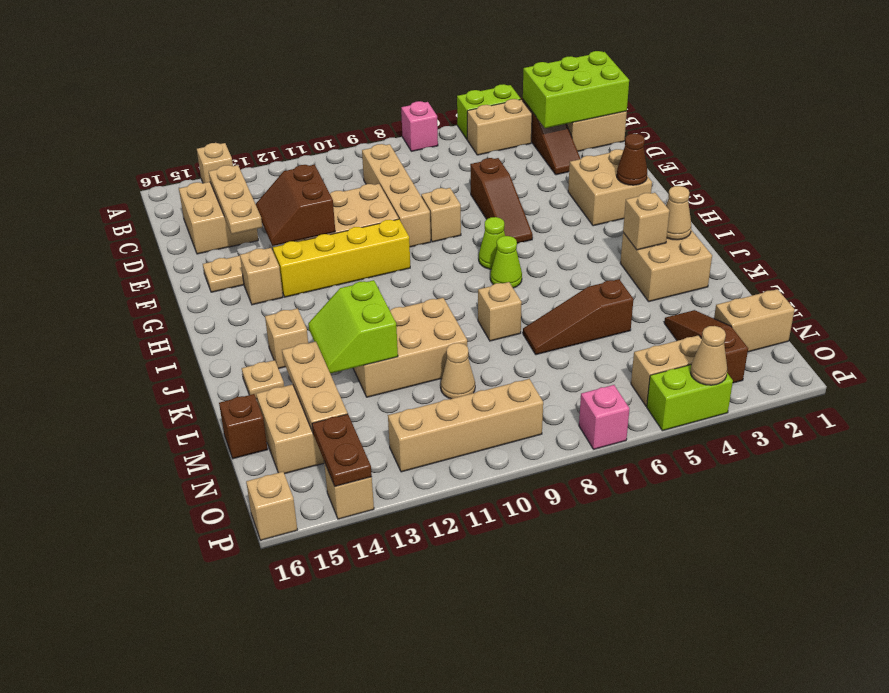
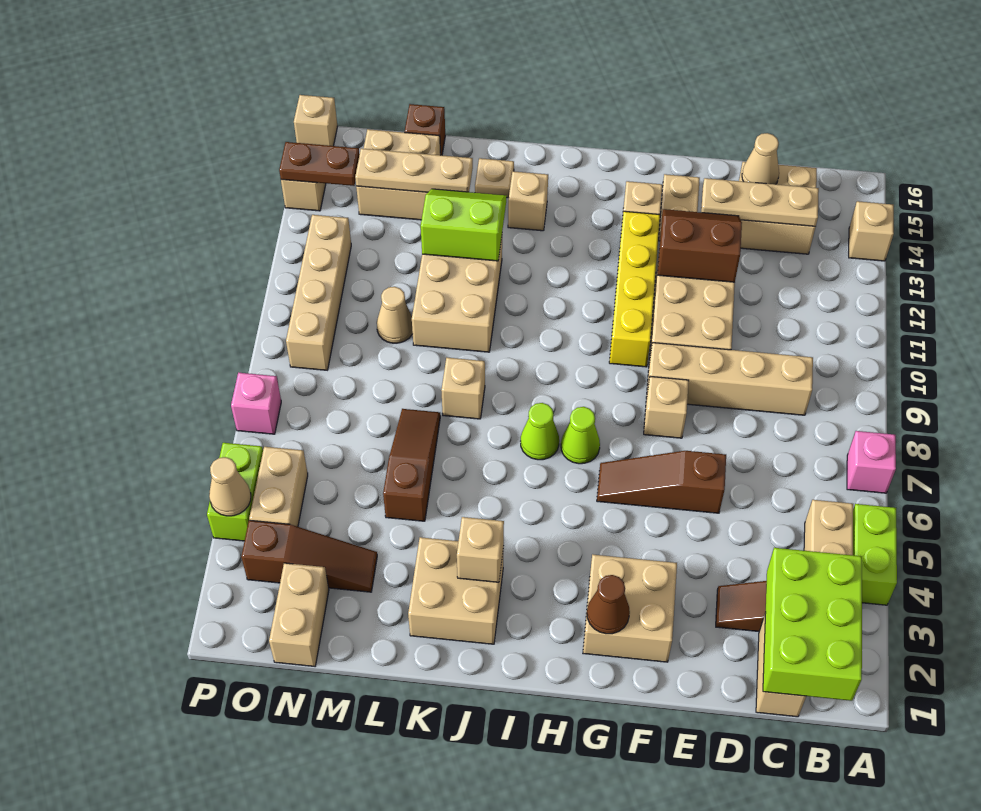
tan 1x1 cone [666,186,691,240] -> tan 1x1 cone moved to [742,133,779,184]

